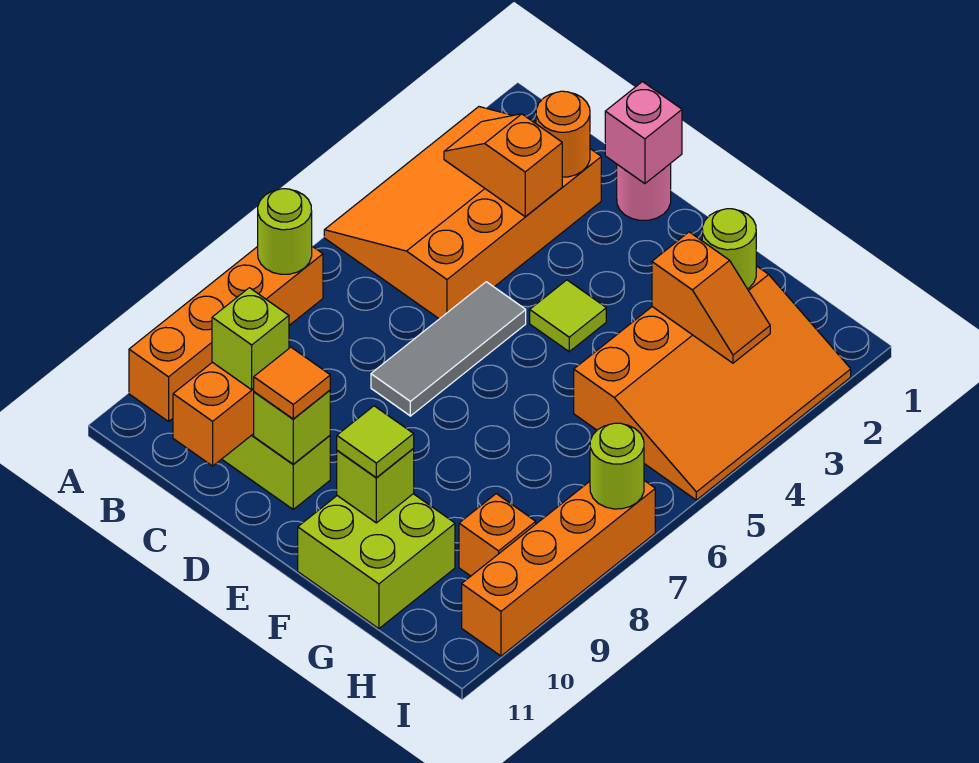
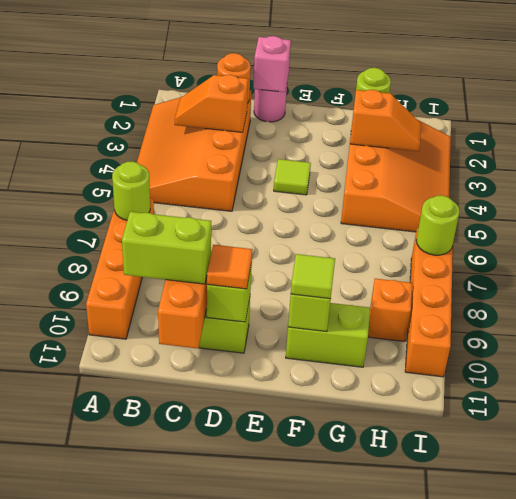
lime 1x1 brick [212,288,289,390] -> lime 1x2 brick [122,212,211,284]
grey 1x3 tile [371,282,526,416] -> none
lime 2x2 brick [298,494,455,629] -> lime 1x2 brick [286,303,370,367]

